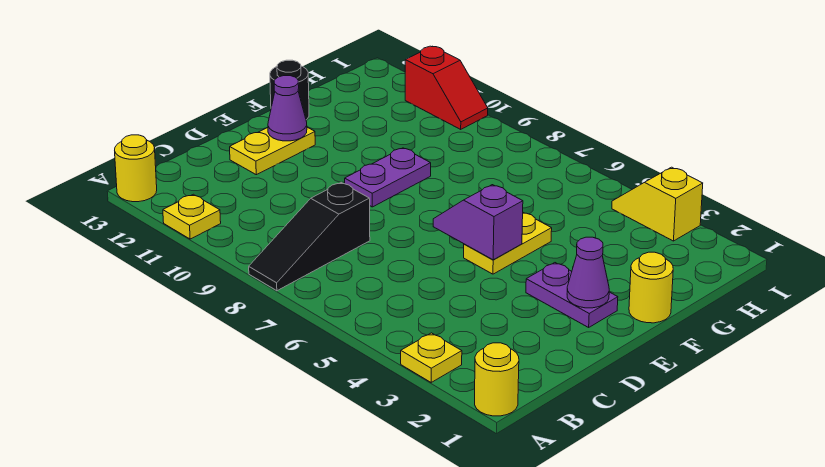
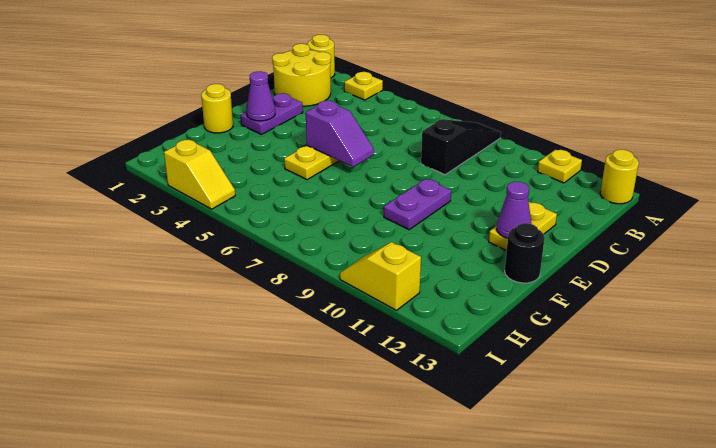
none -> yellow 2x2 round brick [272,44,331,106]
purple 1x2 plate [526,263,618,327] -> purple 1x2 plate turned to [241,93,303,134]
red 1x2 slope [405,46,488,129] -> yellow 1x2 slope [340,242,421,310]

